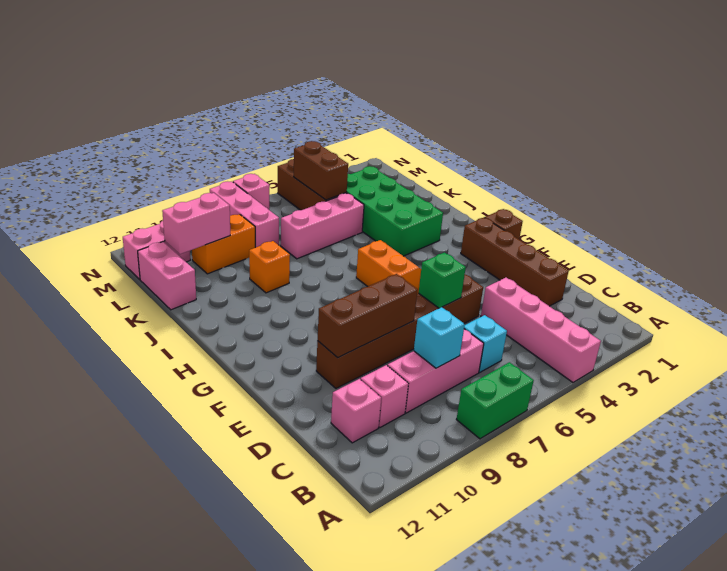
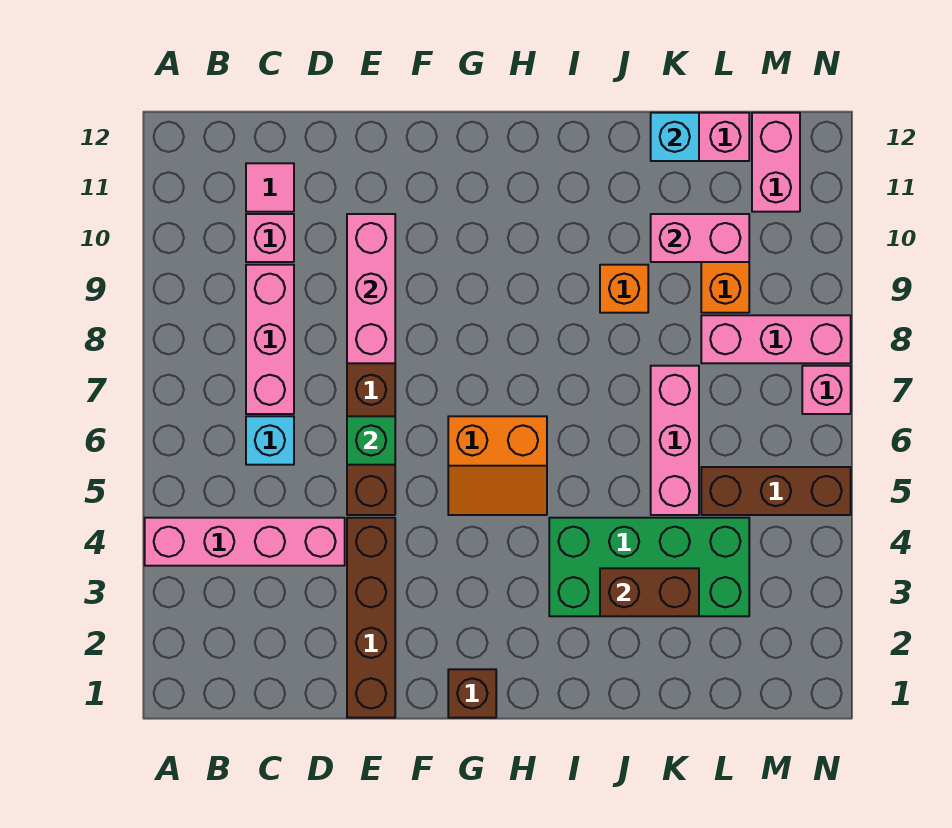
green 1x2 brick [456,362,534,439] -> none
cyan 1x1 brick [414,307,465,368] -> cyan 1x1 brick moved to [651,113,699,161]
pink 1x1 brick [331,379,381,443] -> pink 1x1 tile [246,163,294,212]
brown 1x4 brick [461,218,569,306] -> brown 1x4 brick turned to [347,518,395,718]
brown 1x3 brick [318,274,418,358] -> pink 1x3 brick [347,214,395,363]
brown 1x2 brick [294,141,348,200] -> brown 1x2 brick moved to [600,568,699,616]
pink 1x2 brick [162,193,230,254] -> pink 1x2 brick turned to [651,214,749,262]

